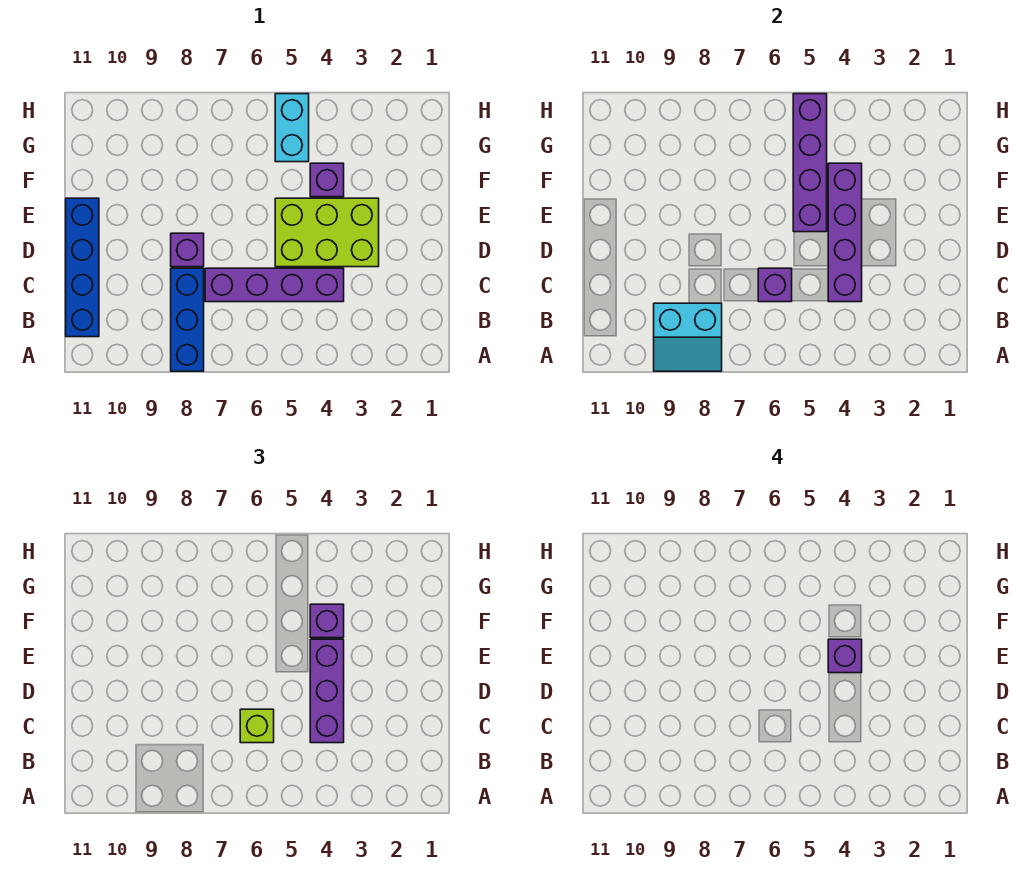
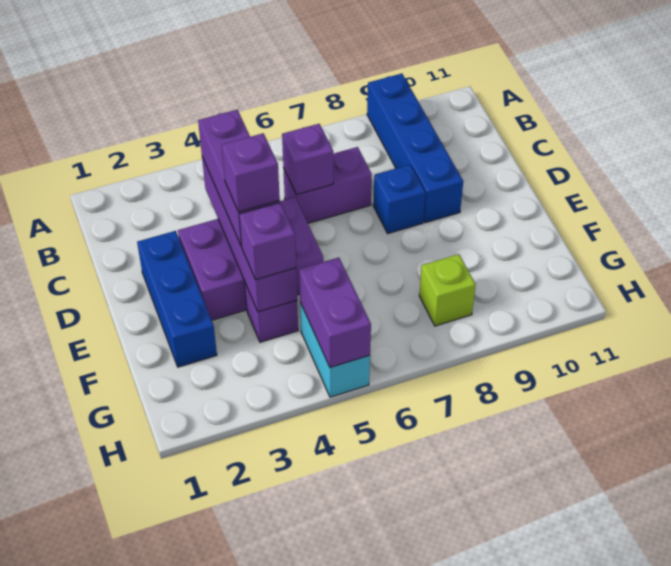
blue 1x3 brick [171,268,204,371] -> blue 1x3 brick moved to [137,231,217,367]
cyan 2x2 slope [654,303,722,371] -> none
blue 1x4 brick [66,198,99,337] -> blue 1x4 brick moved to [367,74,463,223]
purple 1x4 brick [205,268,344,302] -> purple 1x2 brick [283,147,372,223]
lime 1x1 brick [240,709,274,743] -> lime 1x1 brick moved to [419,254,476,326]
lime 2x3 brick [275,198,379,267] -> purple 2x3 brick [178,197,323,320]
purple 1x1 brick [171,233,204,267] -> blue 1x1 brick [373,165,425,234]
purple 1x4 brick [793,94,827,232] -> purple 1x2 brick [299,258,371,368]

